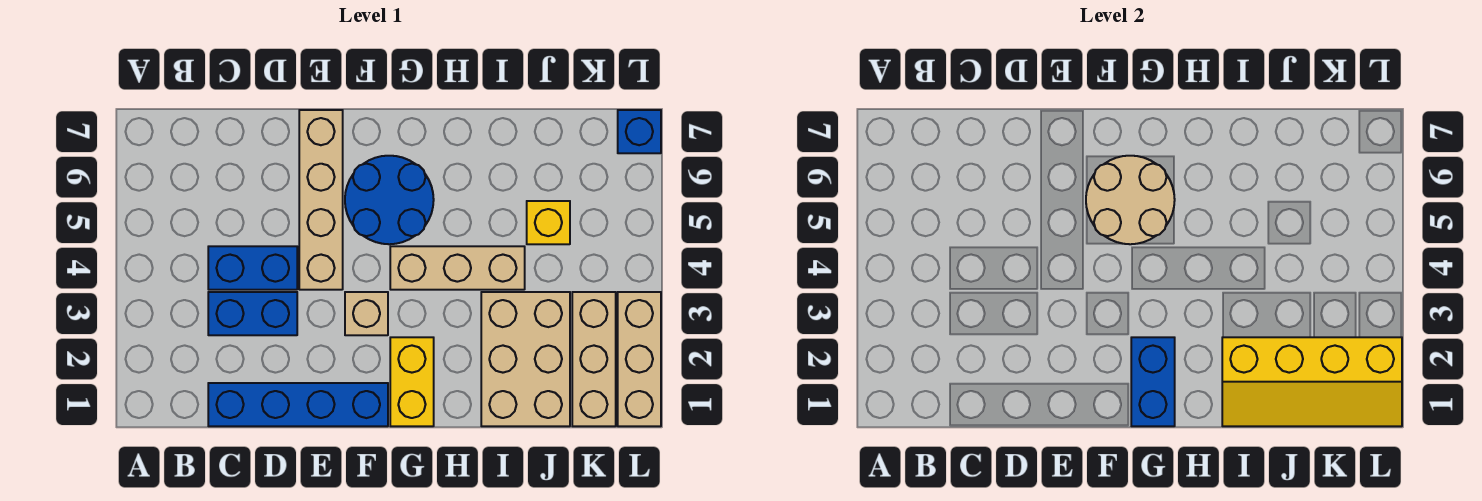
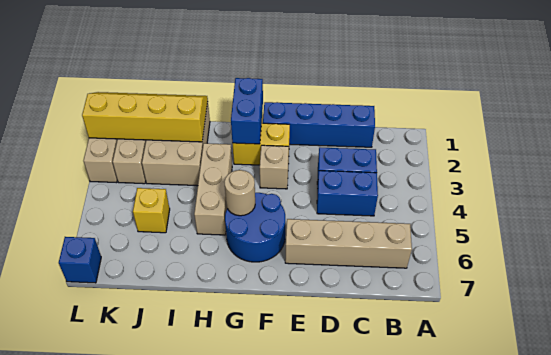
tan 1x4 brick [299,110,343,290] -> tan 1x4 brick turned to [285,219,412,268]
tan 2x2 round brick [1086,156,1175,244] -> tan 1x1 round brick [224,170,255,216]
yellow 1x2 brick [390,337,434,426] -> yellow 1x2 brick turned to [232,123,290,165]
tan 1x3 brick [390,246,525,290] -> tan 1x3 brick turned to [194,143,232,235]

